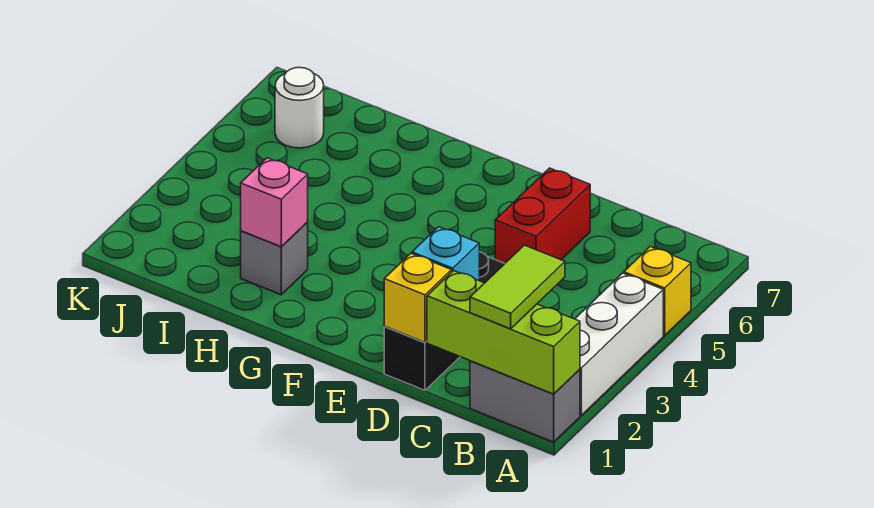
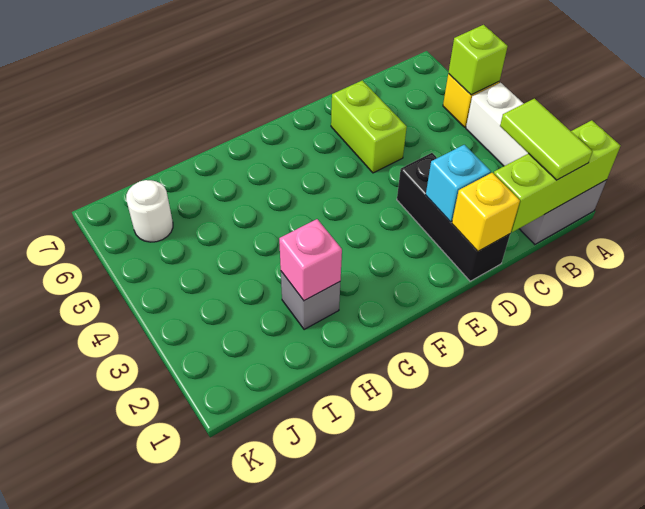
none -> lime 1x1 brick [448,25,508,95]
red 1x2 brick [495,168,590,263] -> lime 1x2 brick [331,80,407,173]

